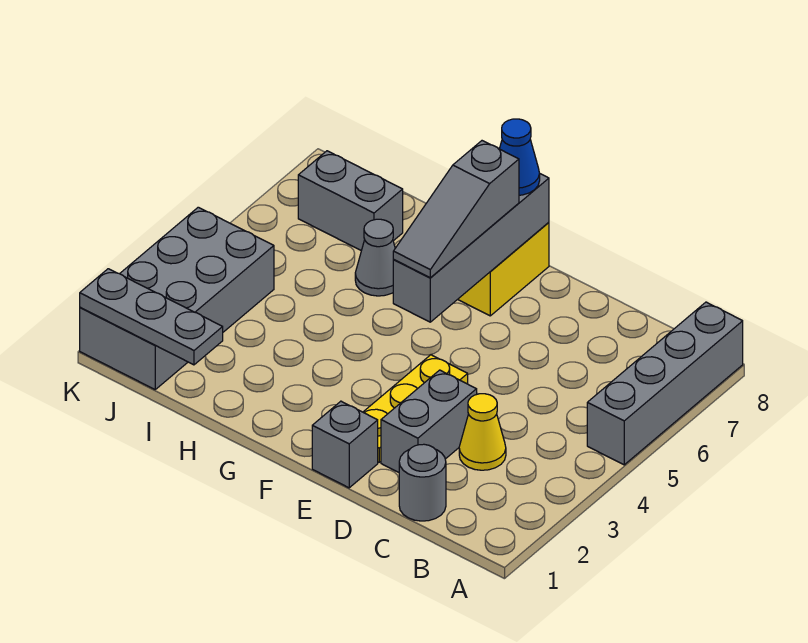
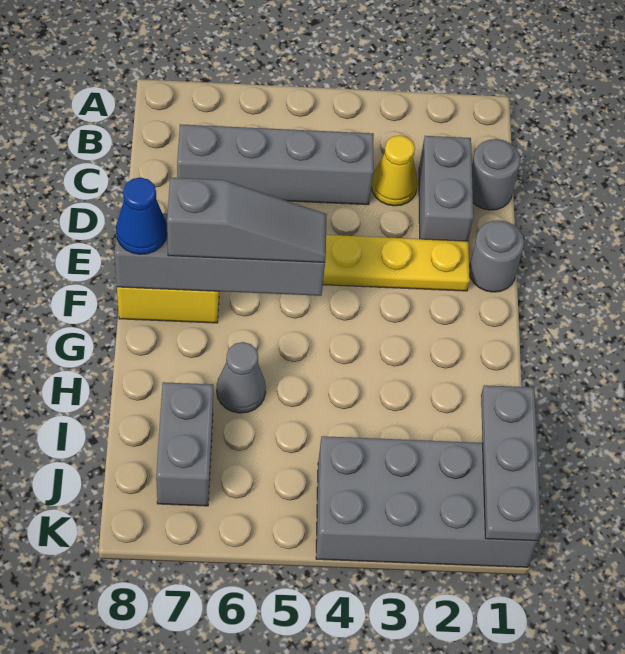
grey 1x4 brick [587,302,743,465] -> grey 1x4 brick moved to [177,124,374,205]
grey 1x2 brick [381,370,477,472] -> grey 1x2 brick turned to [419,136,473,241]
grey 1x1 brick [312,401,378,488] -> grey 1x1 round brick [469,220,524,292]

